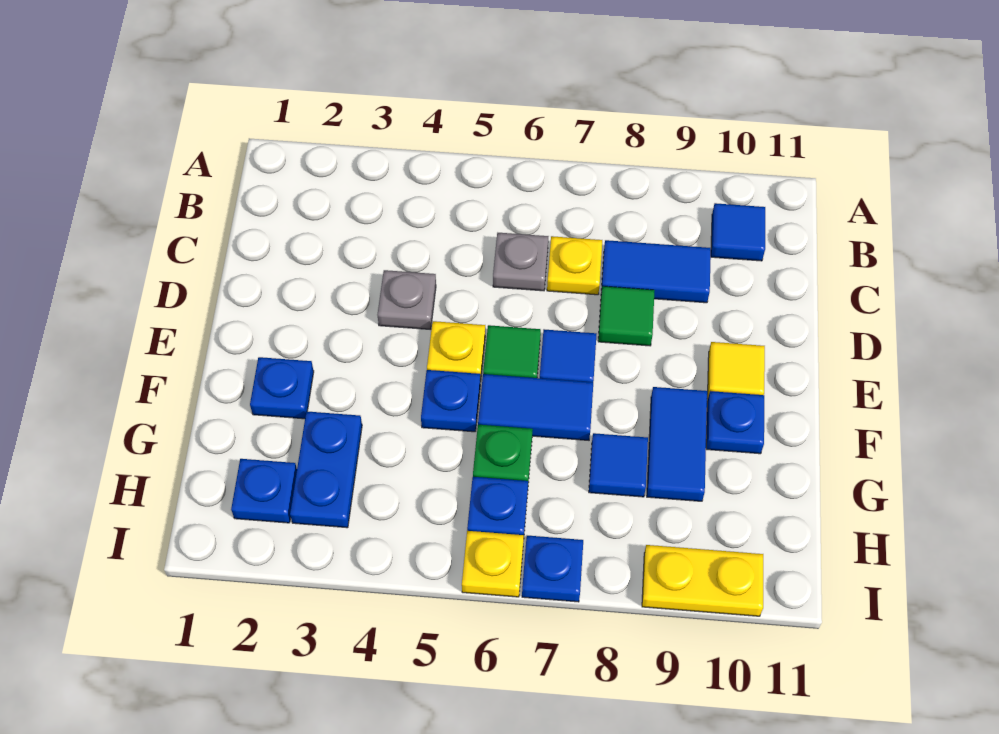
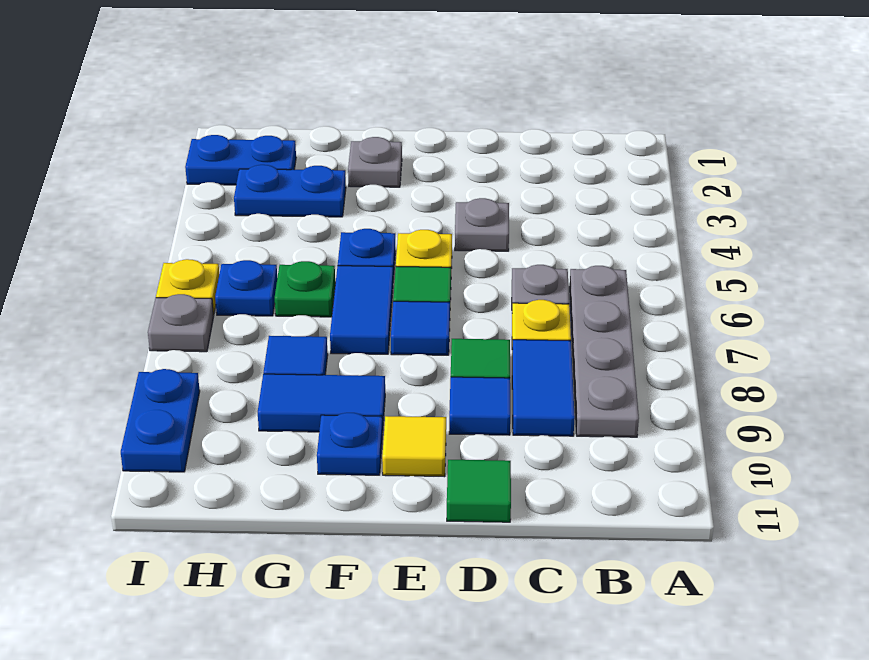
none -> grey 1x4 plate [570,266,639,437]
blue 1x1 tile [711,203,765,261] -> blue 1x1 tile moved to [449,377,510,435]
none -> green 1x1 tile [447,460,511,522]
blue 1x1 plate [250,357,314,419] -> grey 1x1 plate [348,137,402,187]
blue 1x1 plate [231,459,297,523] -> blue 1x2 plate [185,135,296,185]
blue 1x1 plate [522,536,583,602] -> grey 1x1 plate [148,294,214,352]
yellow 1x2 plate [642,545,763,616] -> blue 1x2 plate [121,369,200,472]

